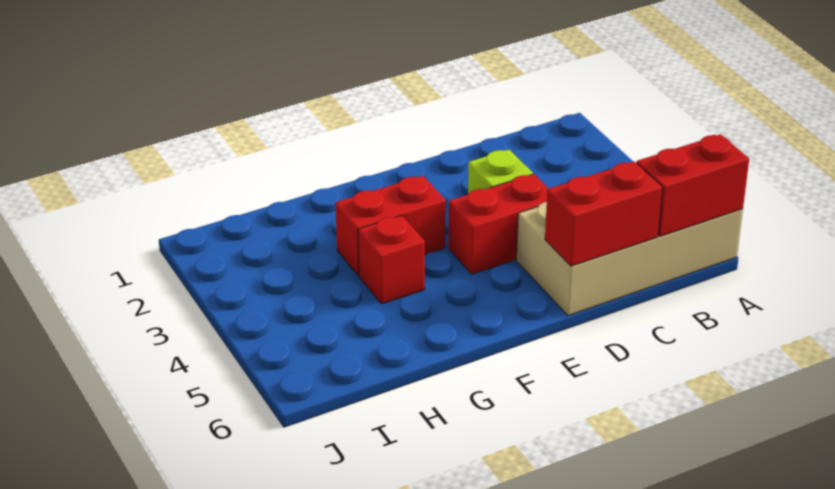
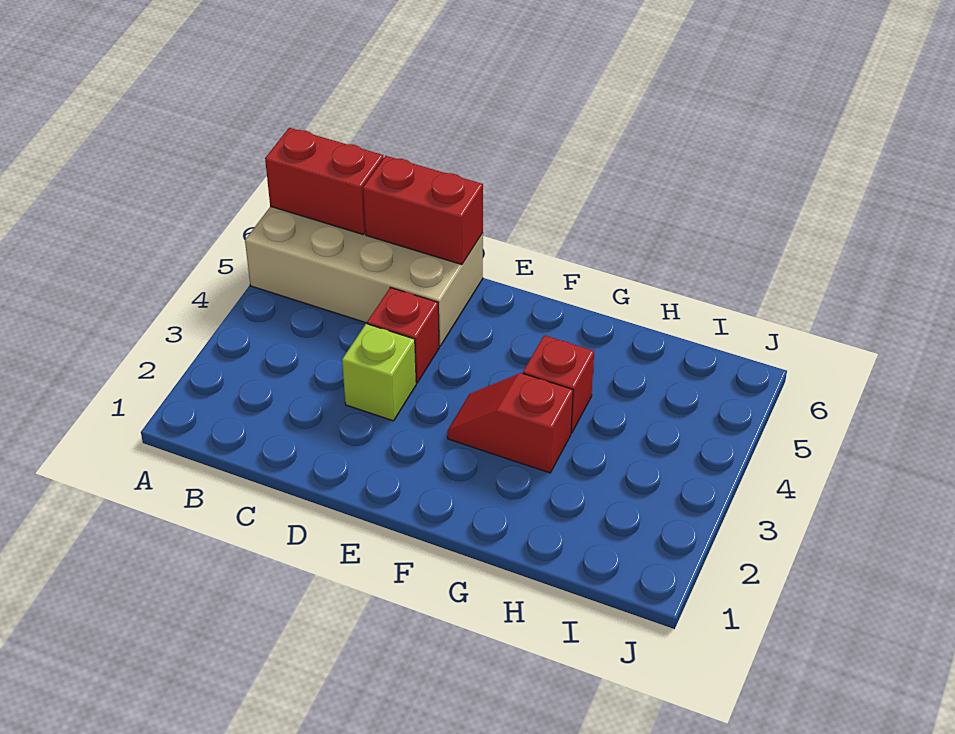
red 1x2 brick [448,174,549,274] -> red 1x1 brick [367,287,439,383]
red 1x2 brick [335,176,446,276] -> red 1x2 slope [447,373,573,473]

